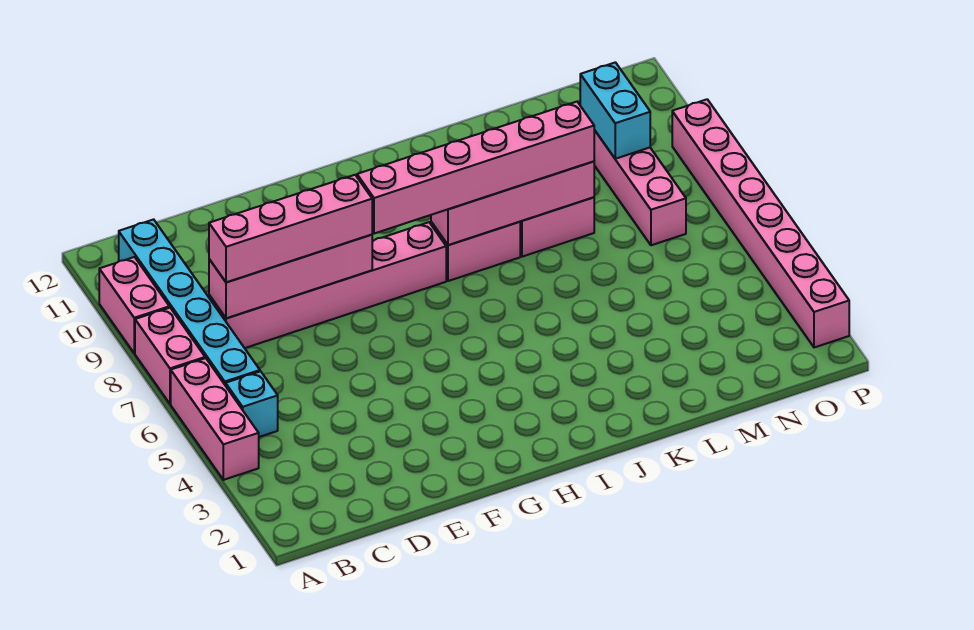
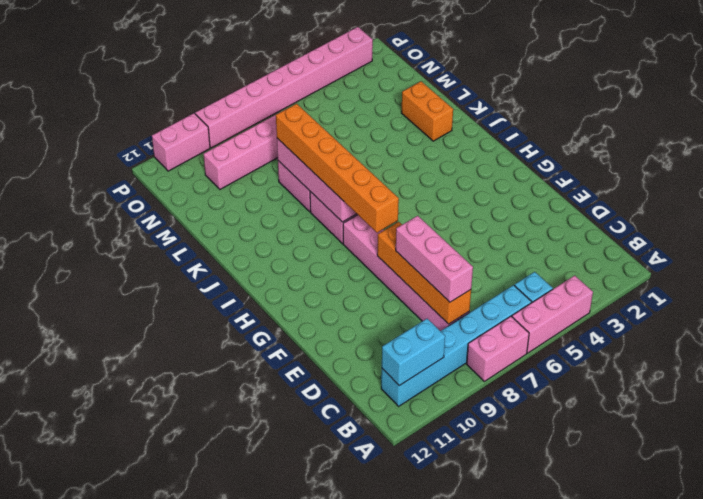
pink 1x2 brick [99,257,169,353] -> pink 1x2 brick moved to [152,113,210,171]
pink 1x4 brick [209,235,372,318] -> orange 1x4 brick [377,222,471,324]
pink 1x4 brick [209,175,372,282] -> pink 1x3 brick [396,216,473,302]
pink 1x6 brick [357,102,594,234] -> orange 1x6 brick [276,104,399,233]
none -> orange 1x2 brick [402,81,453,141]
cyan 1x2 brick [580,62,650,159] -> cyan 1x2 brick moved to [382,319,445,386]

